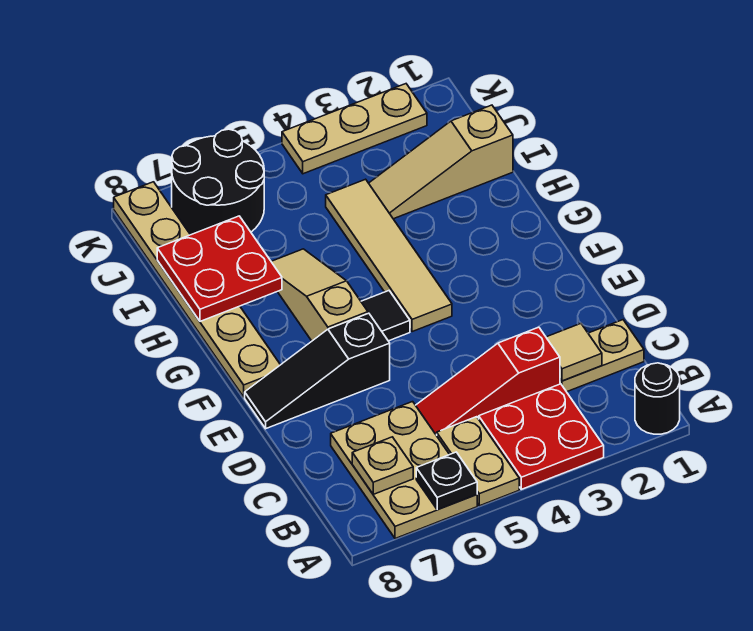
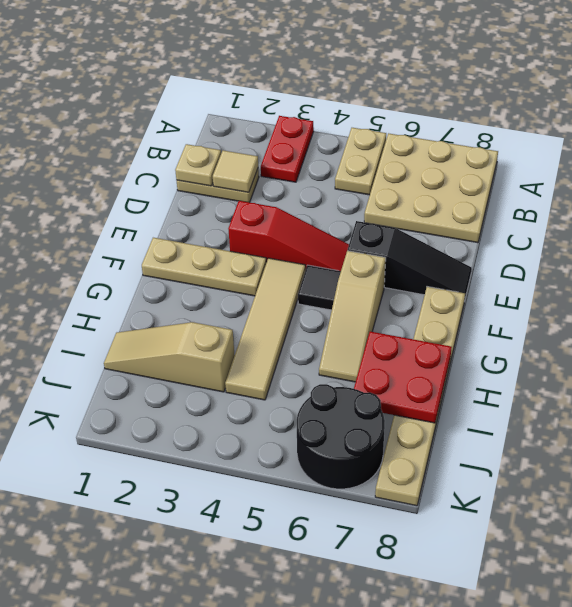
black 1x1 round brick [635,363,680,434] -> none
red 2x2 plate [479,384,604,489] -> red 1x2 plate [261,116,314,182]
tan 2x3 plate [331,402,477,539] -> tan 3x3 plate [364,133,498,243]
black 1x1 plate [416,452,477,510] -> none
tan 1x1 plate [352,437,413,494] -> tan 1x1 plate moved to [175,144,221,186]
red 1x3 slope [416,327,560,435] -> red 1x3 slope moved to [228,201,349,271]
tan 1x3 slope [369,105,513,219] -> tan 1x3 slope turned to [104,322,235,392]
tan 1x3 plate [282,84,427,174] -> tan 1x3 plate moved to [142,238,267,296]

